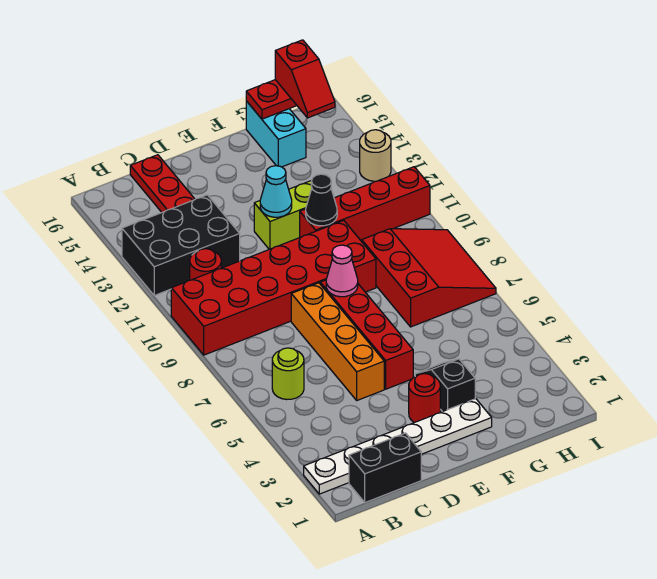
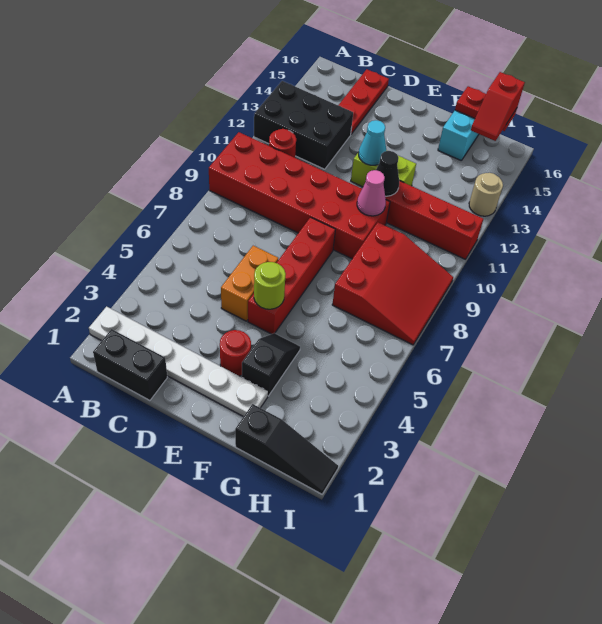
lime 1x1 round brick [272,348,304,400] -> lime 1x1 round brick moved to [254,262,286,309]
orange 1x4 brick [291,283,384,400] -> orange 1x2 brick [221,246,278,321]
pink 1x1 cone [326,245,358,297] -> pink 1x1 cone moved to [357,170,386,216]
none -> black 1x3 slope [235,404,338,494]

